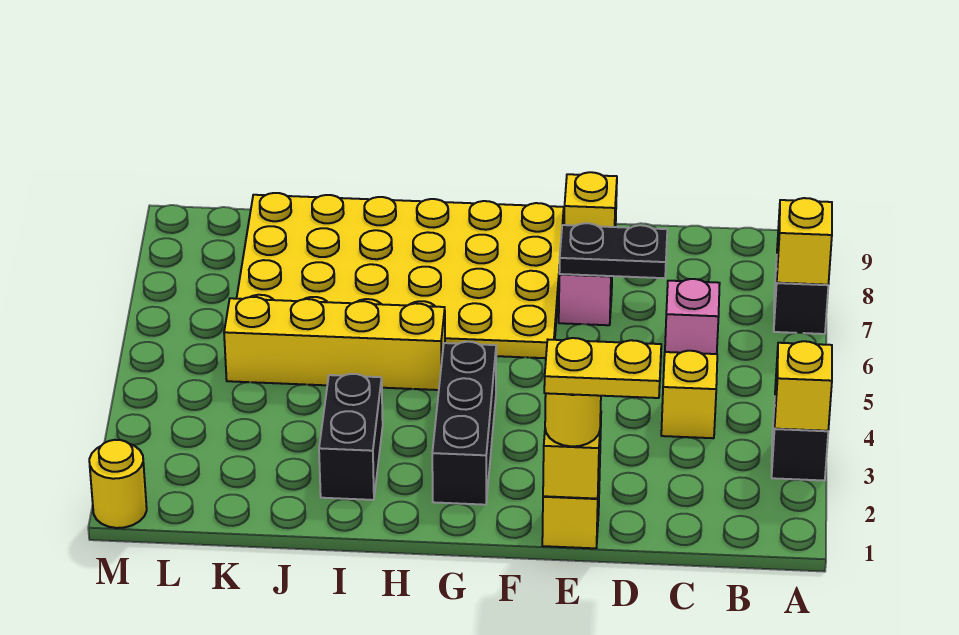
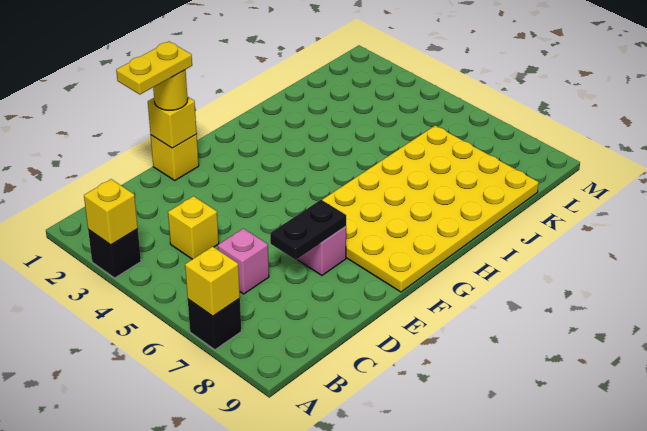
yellow 1x1 brick [564,172,617,227] -> none
black 1x3 brick [432,342,496,505] -> none
yellow 1x4 brick [224,297,445,390] -> none
black 1x2 brick [319,374,383,500] -> none
yellow 1x1 round brick [89,440,147,528] -> none

